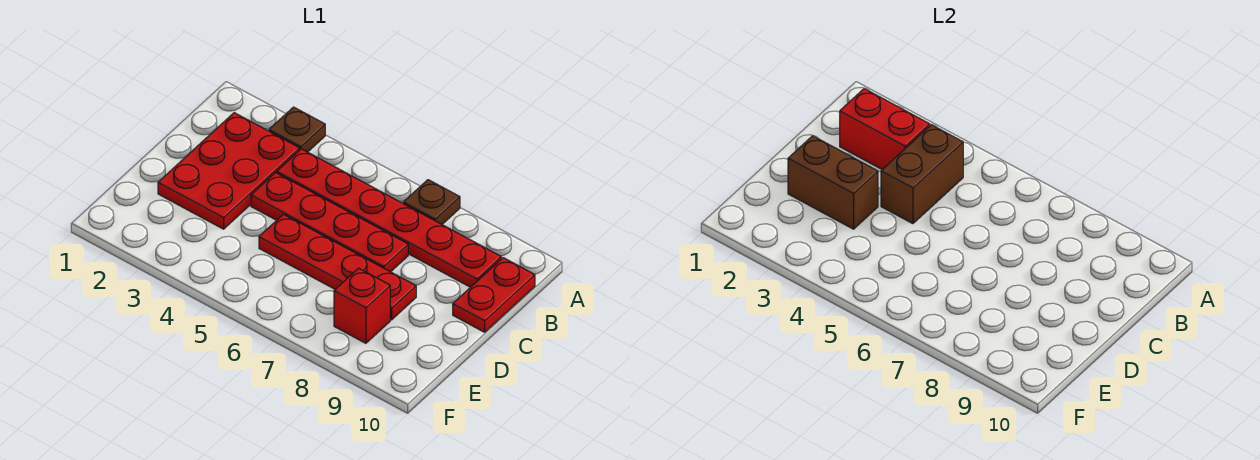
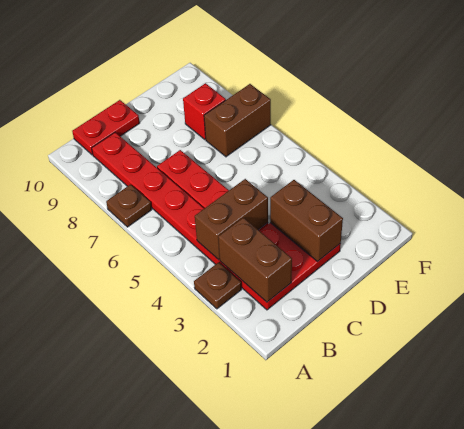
red 1x2 brick [840,89,930,169] -> brown 1x2 brick [218,218,292,302]
red 1x4 plate [259,214,416,320] -> none
none -> brown 1x2 brick [204,84,271,157]

